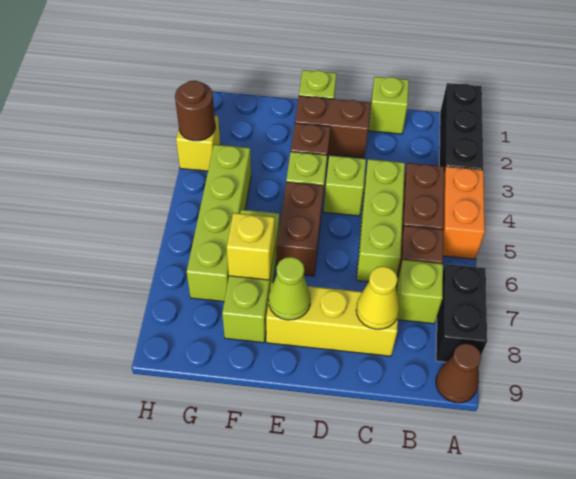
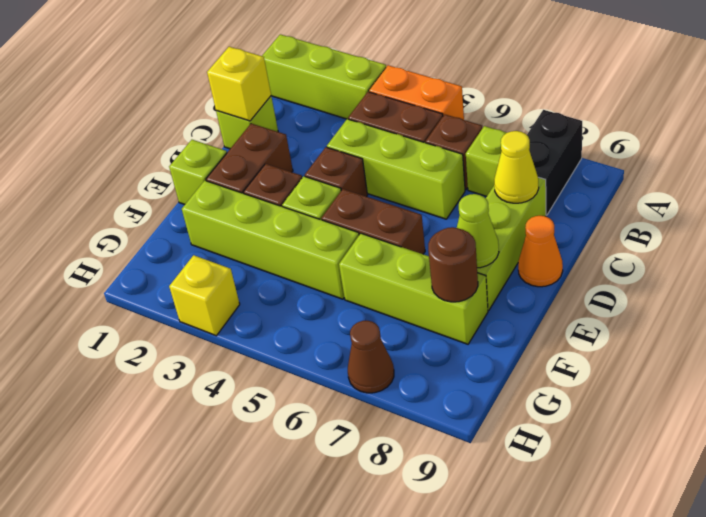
black 1x3 brick [439,83,483,172] -> lime 1x3 brick [262,34,386,119]
black 1x2 brick [436,264,487,362] -> black 1x2 brick turned to [527,110,582,215]
brown 1x1 cone [436,344,481,403] -> brown 1x1 cone moved to [348,321,394,393]
yellow 1x3 brick [266,282,399,356] -> lime 1x3 brick [477,177,546,310]
lime 1x1 brick [324,155,366,216] -> brown 1x1 brick [305,147,367,197]
none -> orange 1x1 cone [518,216,563,287]
yellow 1x1 brick [227,213,275,280] -> yellow 1x1 brick moved to [207,47,271,121]
lime 1x4 brick [187,144,251,302] -> lime 1x4 brick moved to [182,181,359,299]
brown 1x1 round brick [175,81,215,141] -> brown 1x1 round brick moved to [428,227,478,302]

